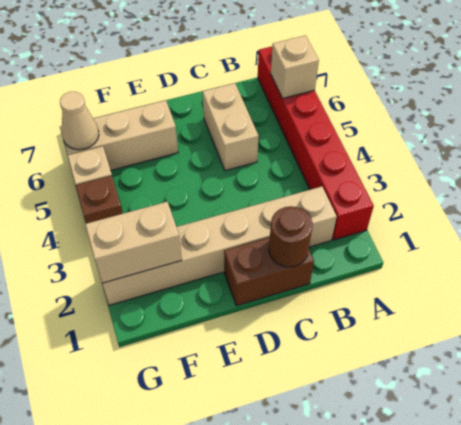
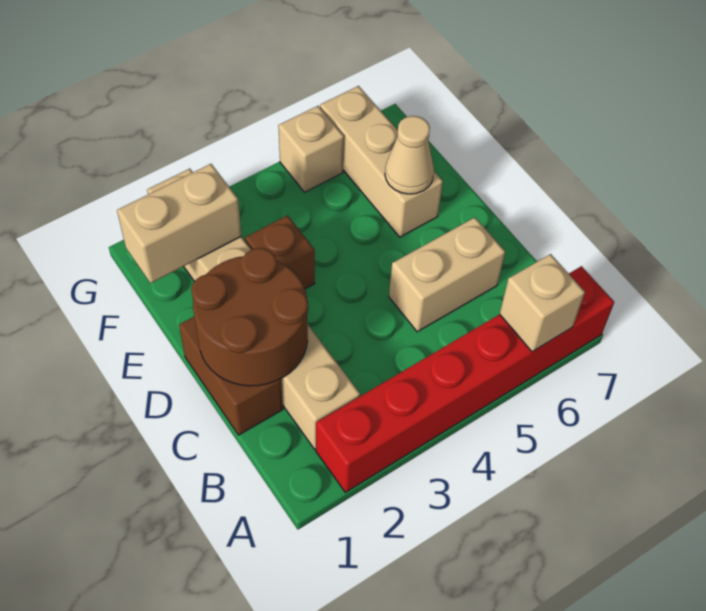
brown 1x1 round brick [269,206,313,267] -> brown 2x2 round brick [191,248,308,386]
tan 1x2 brick [85,202,182,283] -> tan 1x2 brick turned to [117,164,241,283]
brown 1x1 brick [76,176,123,224] -> brown 1x1 brick moved to [245,215,315,289]
tan 1x1 cone [60,92,99,150] -> tan 1x1 cone moved to [385,116,434,194]

